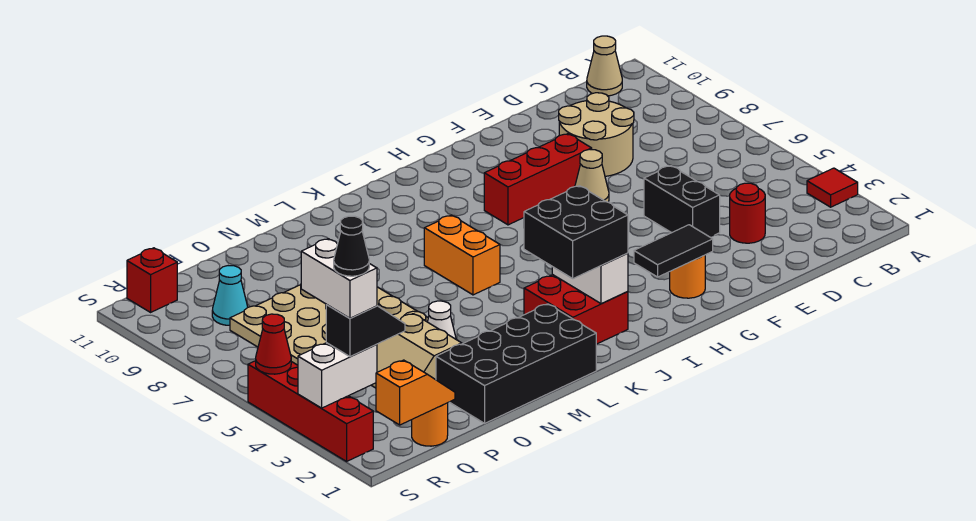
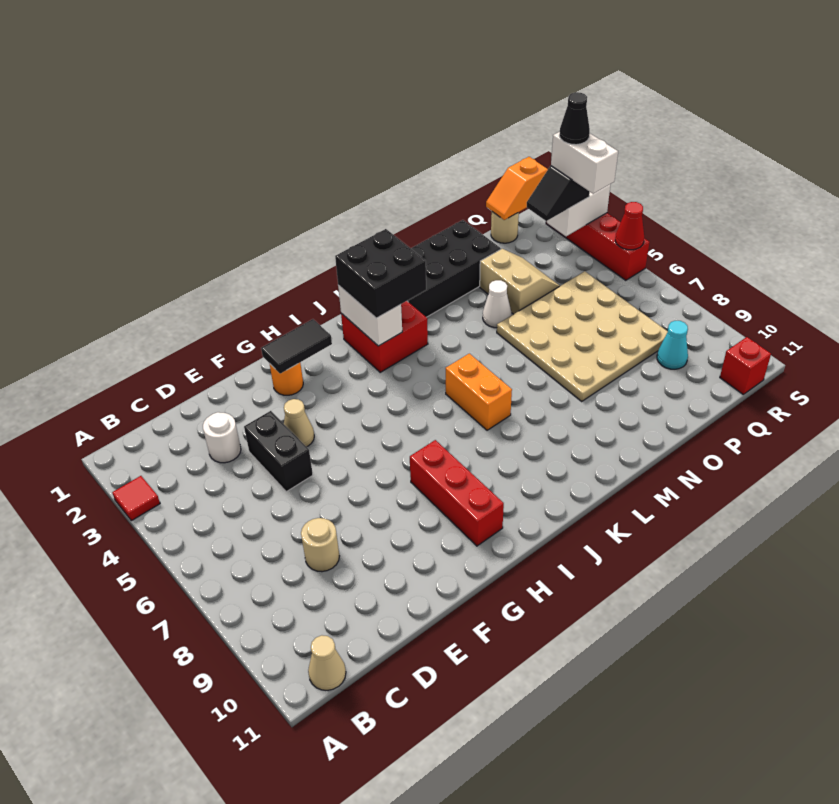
red 1x1 round brick [730,183,765,243] -> white 1x1 round brick [203,412,241,463]
tan 2x2 round brick [559,93,634,176] -> tan 1x1 round brick [301,518,339,572]
tan 1x1 cone [575,149,609,202] -> tan 1x1 cone moved to [284,399,314,447]
red 1x3 brick [484,134,592,225] -> red 1x3 brick turned to [410,440,504,546]
orange 1x1 round brick [412,403,448,446] -> tan 1x1 round brick [491,212,519,243]

